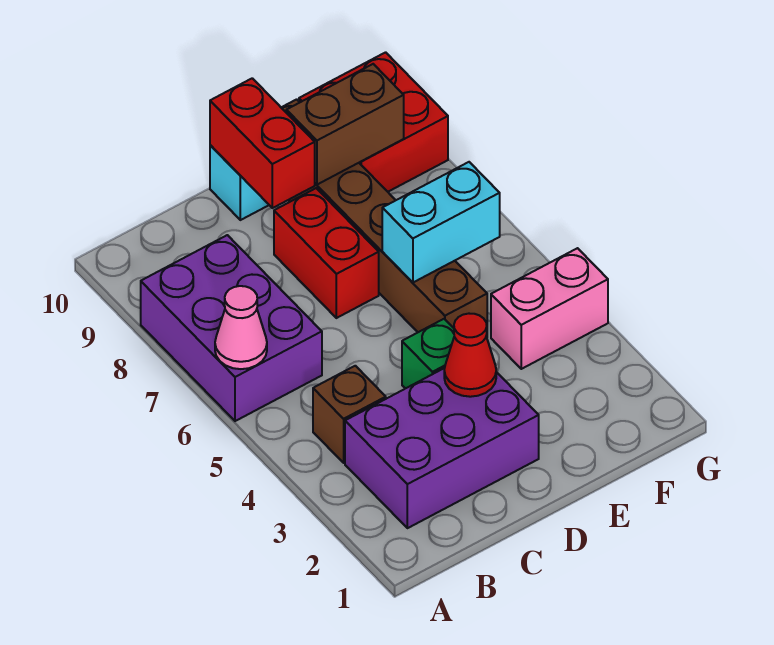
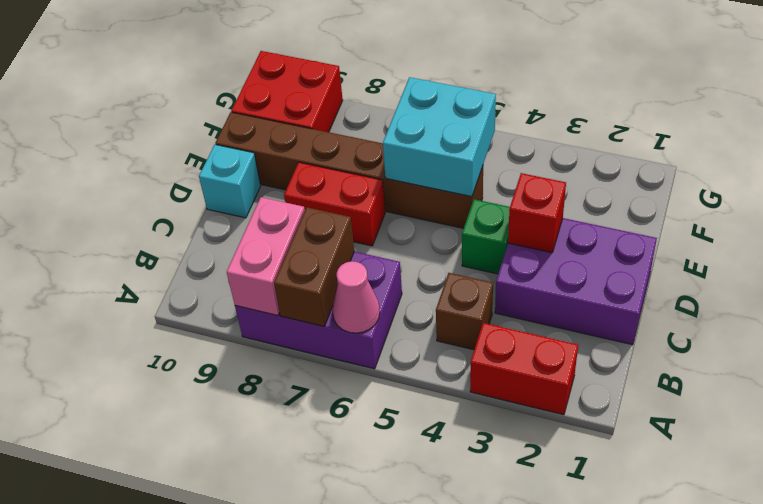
purple 2x3 brick [345,368,539,528] -> purple 2x3 brick turned to [495,218,657,345]
red 1x1 cone [444,314,496,397] -> red 1x1 brick [508,173,566,253]
red 1x2 brick [210,78,315,208] -> red 1x2 brick moved to [470,323,578,415]
cyan 1x2 brick [382,162,500,282] -> cyan 2x2 brick [383,77,496,197]
brown 1x2 brick [286,64,404,185] -> brown 1x2 brick moved to [274,207,354,327]
pink 1x2 brick [491,248,608,369] -> pink 1x2 brick moved to [227,197,305,315]

